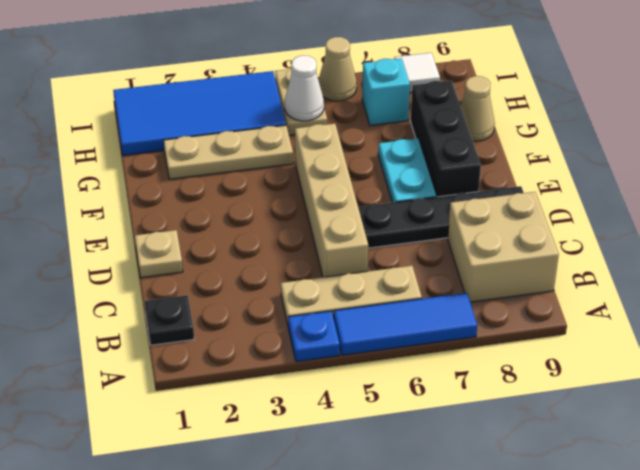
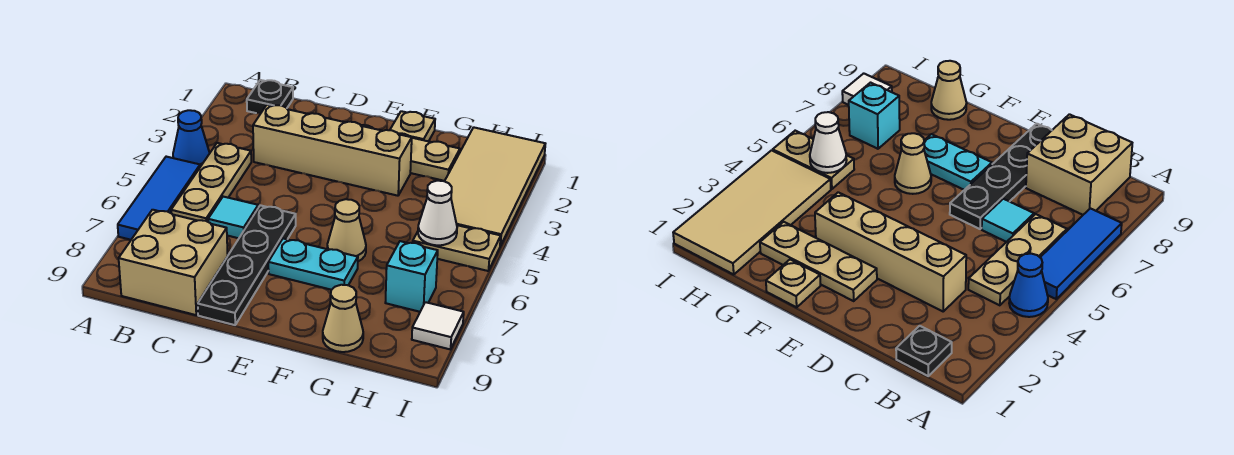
blue 1x1 plate [288,311,340,362] -> blue 1x1 cone [173,110,209,167]
tan 1x4 brick [295,124,368,277] -> tan 1x4 brick moved to [253,105,412,196]
none -> cyan 1x1 tile [208,197,258,238]
tan 1x1 plate [135,230,183,278] -> tan 1x1 plate moved to [390,111,435,141]
black 1x3 brick [411,81,481,197] -> none
tan 1x3 plate [164,125,293,179] -> tan 1x3 plate turned to [361,125,460,181]
blue 2x4 tile [113,71,286,156] -> tan 2x4 tile [445,127,545,246]
tan 1x1 cone [318,37,357,101] -> tan 1x1 cone moved to [327,199,366,261]

